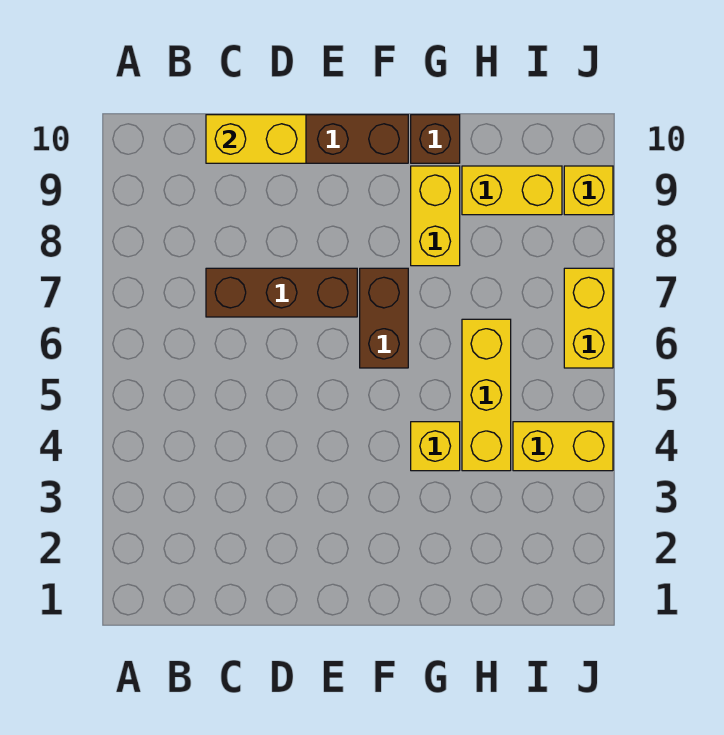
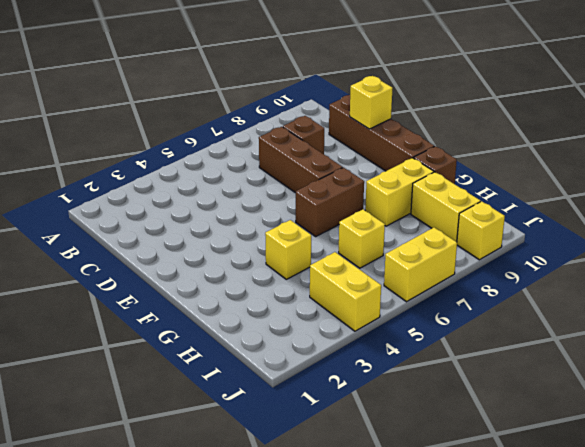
none -> brown 1x1 brick [283,116,324,154]
yellow 1x2 brick [206,115,306,163] -> yellow 1x1 brick [350,76,393,129]
yellow 1x3 brick [462,319,511,471] -> yellow 1x1 brick [339,209,385,268]

